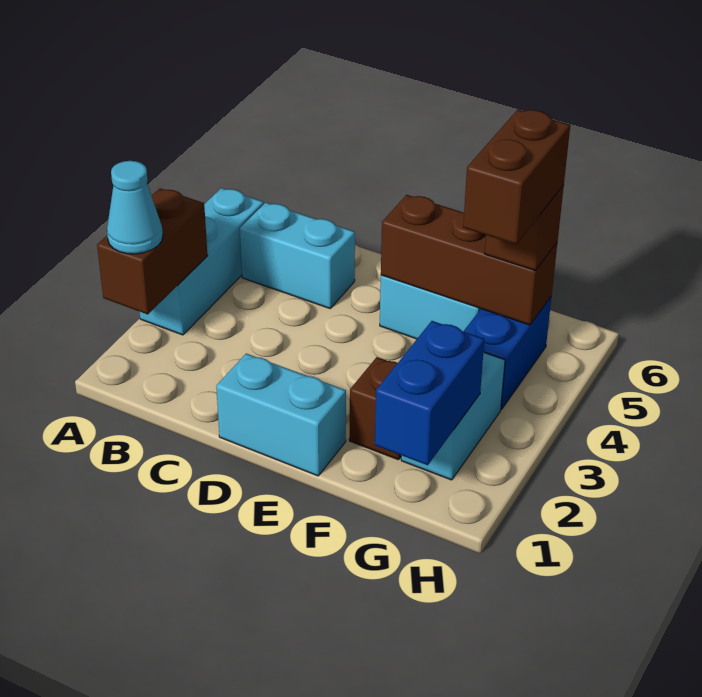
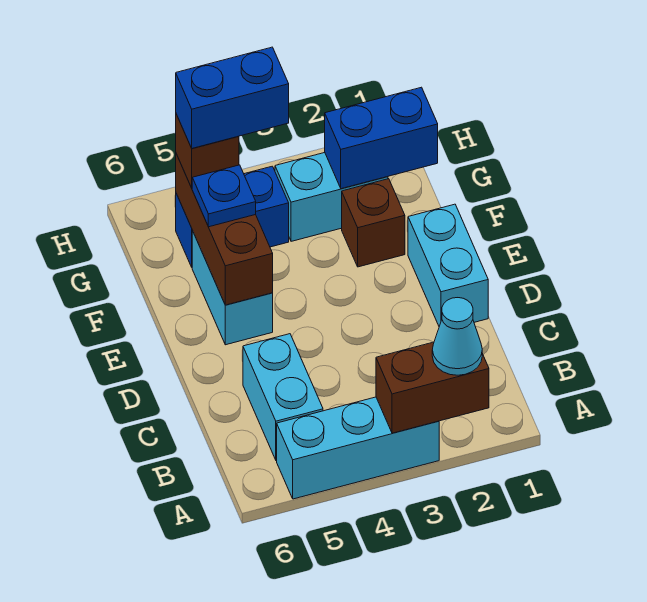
none -> blue 1x1 plate [192,165,256,227]
brown 1x2 brick [463,110,570,245] -> blue 1x2 brick [176,47,289,149]

